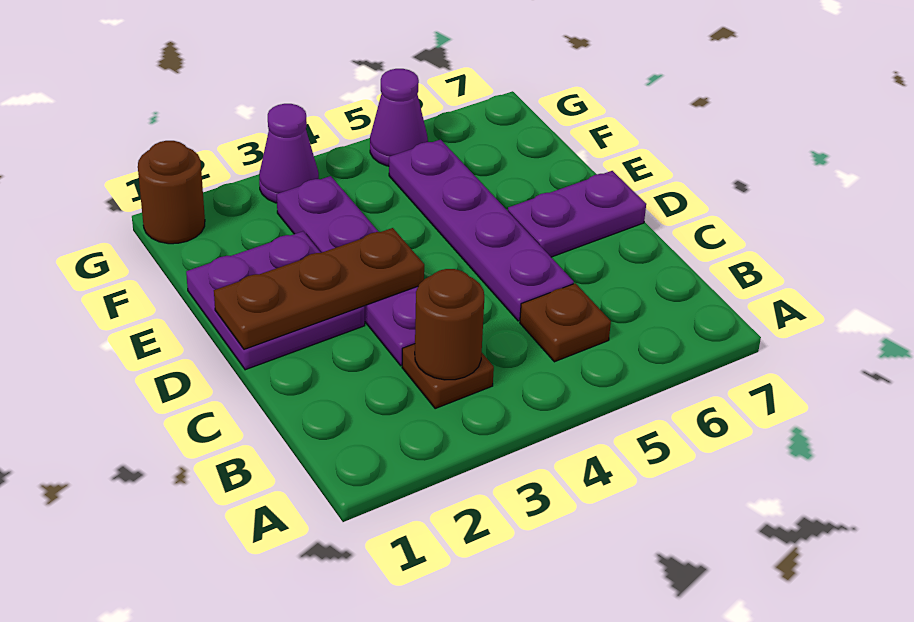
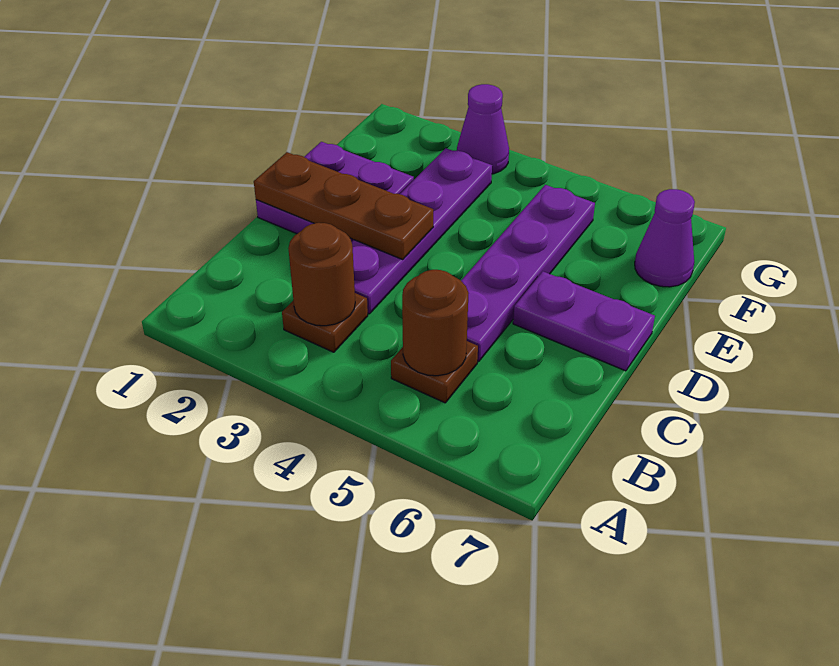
brown 1x1 round brick [138,141,205,244] -> brown 1x1 round brick moved to [402,270,468,376]
purple 1x1 cone [370,69,428,166] -> purple 1x1 cone moved to [635,189,695,287]

